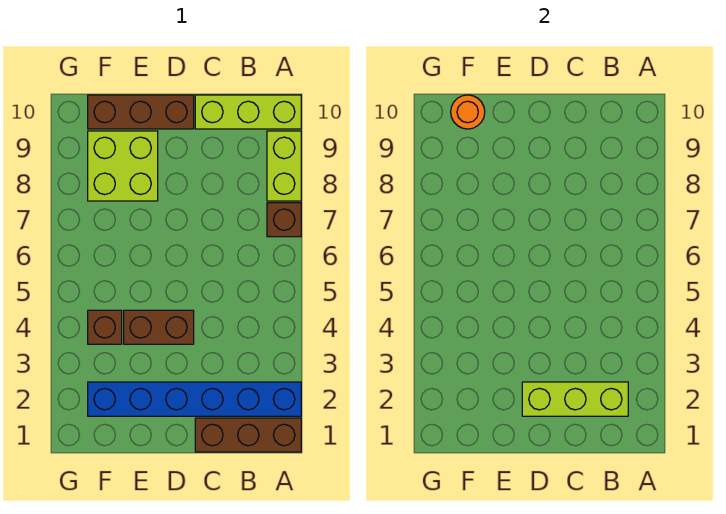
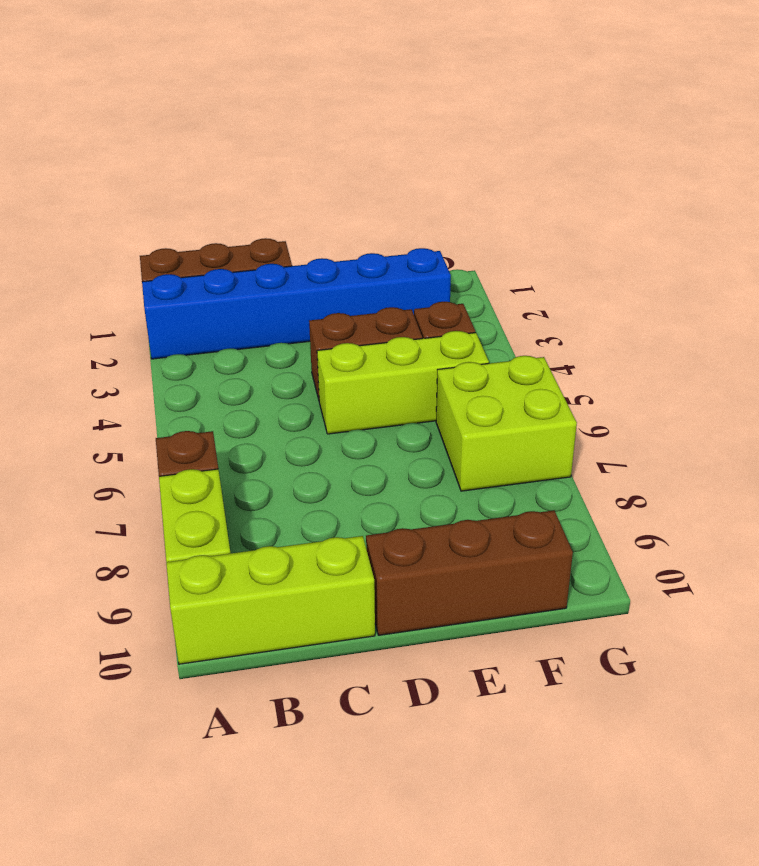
lime 1x3 brick [522,382,628,416] -> lime 1x3 brick moved to [317,331,489,434]
lime 2x2 brick [88,131,158,201] -> lime 2x2 brick moved to [436,356,577,491]
orange 1x1 round brick [451,95,485,129] -> none

